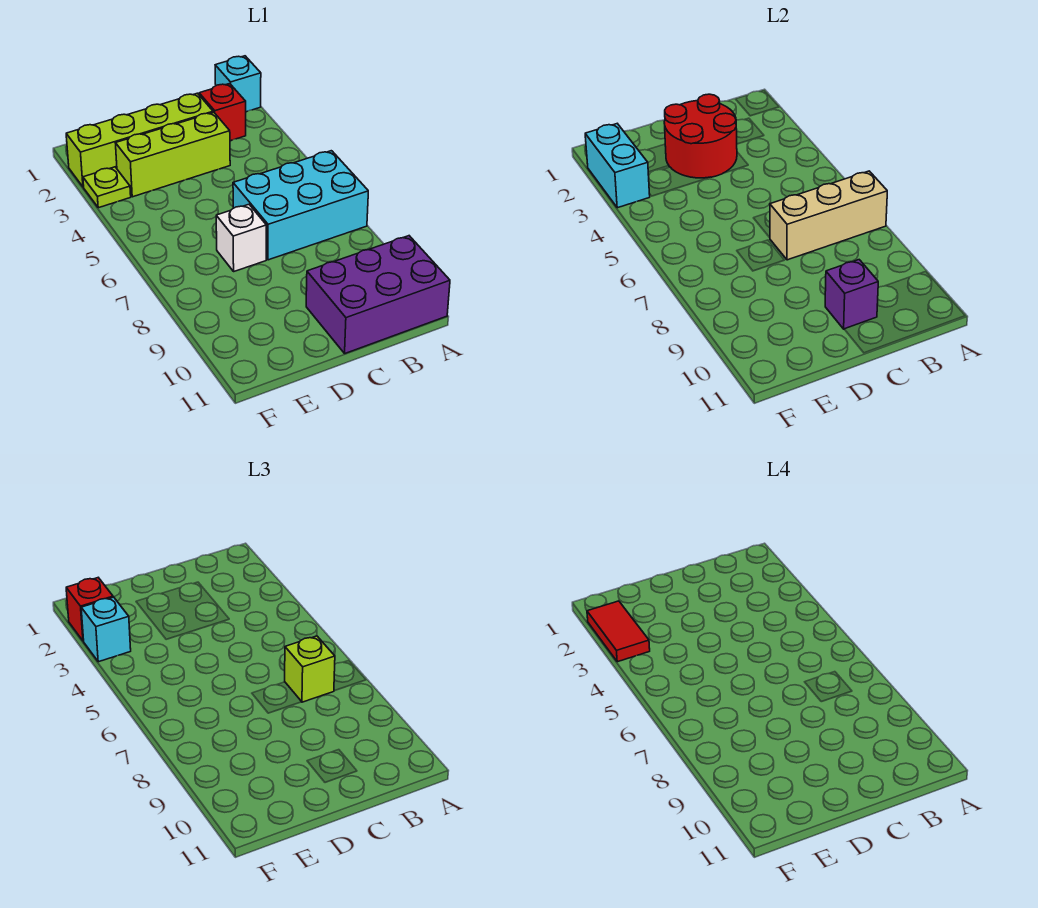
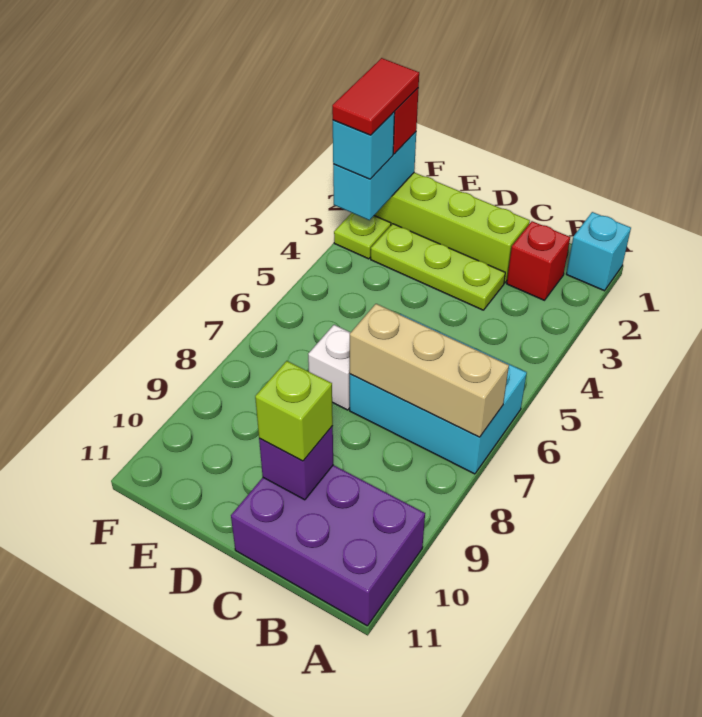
lime 1x1 brick [285,636,335,702] -> lime 1x1 brick moved to [255,361,333,461]
red 2x2 round brick [664,94,737,178] -> none
lime 1x3 brick [116,112,230,197] -> lime 1x3 plate [371,224,505,310]

